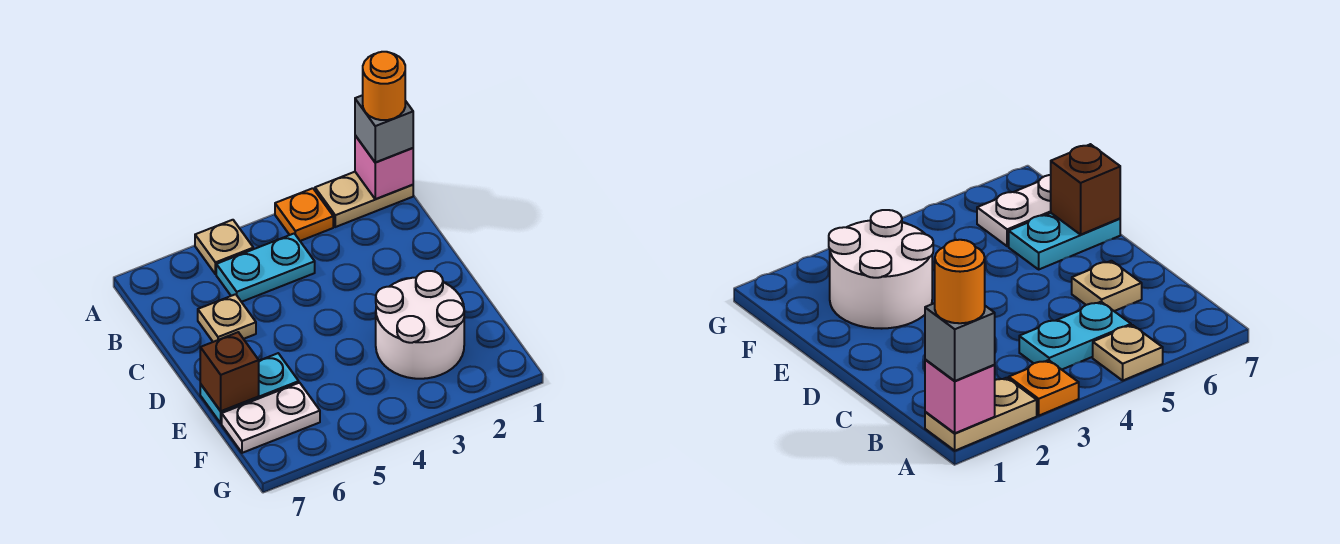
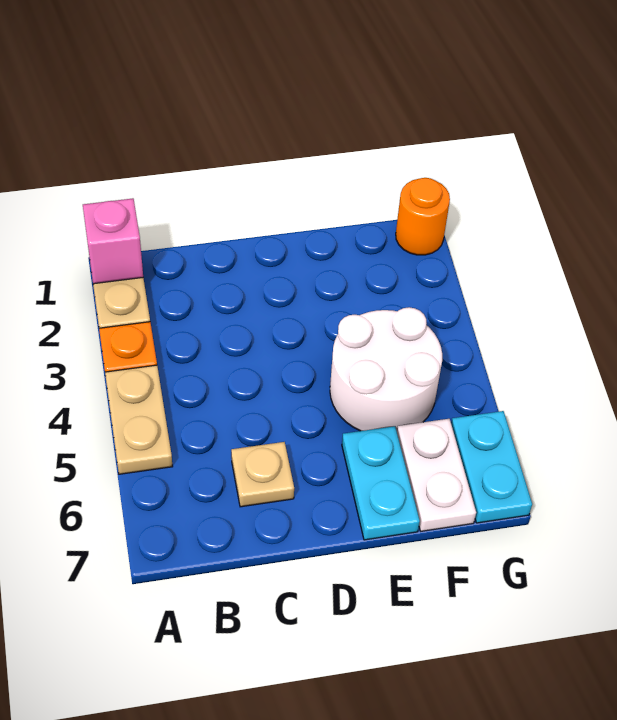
grey 1x1 brick [355,95,413,163] -> none
orange 1x1 round brick [363,52,405,120] -> orange 1x1 round brick moved to [396,178,450,255]
tan 1x1 plate [195,220,253,274] -> tan 1x2 plate [105,365,173,474]
cyan 1x2 plate [216,234,315,302] -> cyan 1x2 plate moved to [451,411,532,523]
white 2x2 round brick [376,271,464,379] -> white 2x2 round brick moved to [330,307,442,431]
brown 1x1 brick [200,332,259,411] -> none

